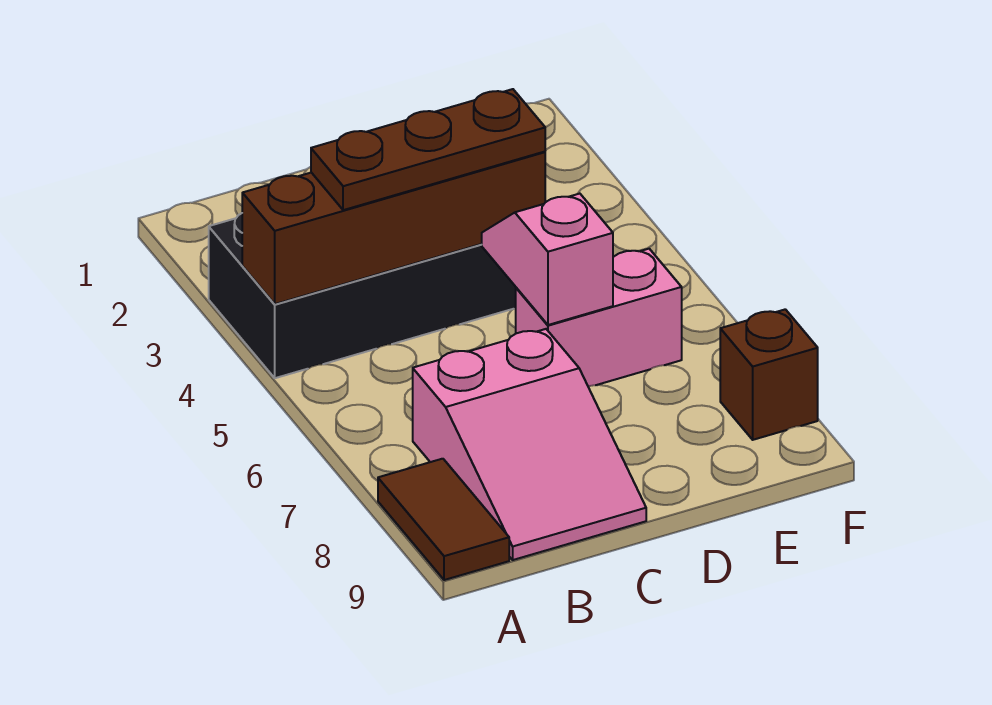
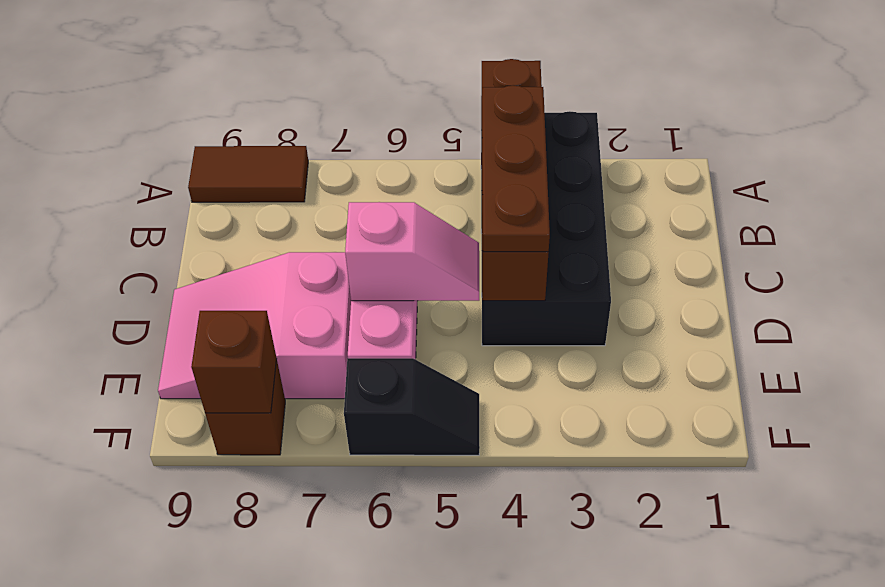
pink 2x3 slope [413,329,646,560] -> pink 2x3 slope moved to [158,252,351,399]
none -> black 1x2 slope [344,358,480,455]
none -> brown 1x1 brick [191,311,277,413]

